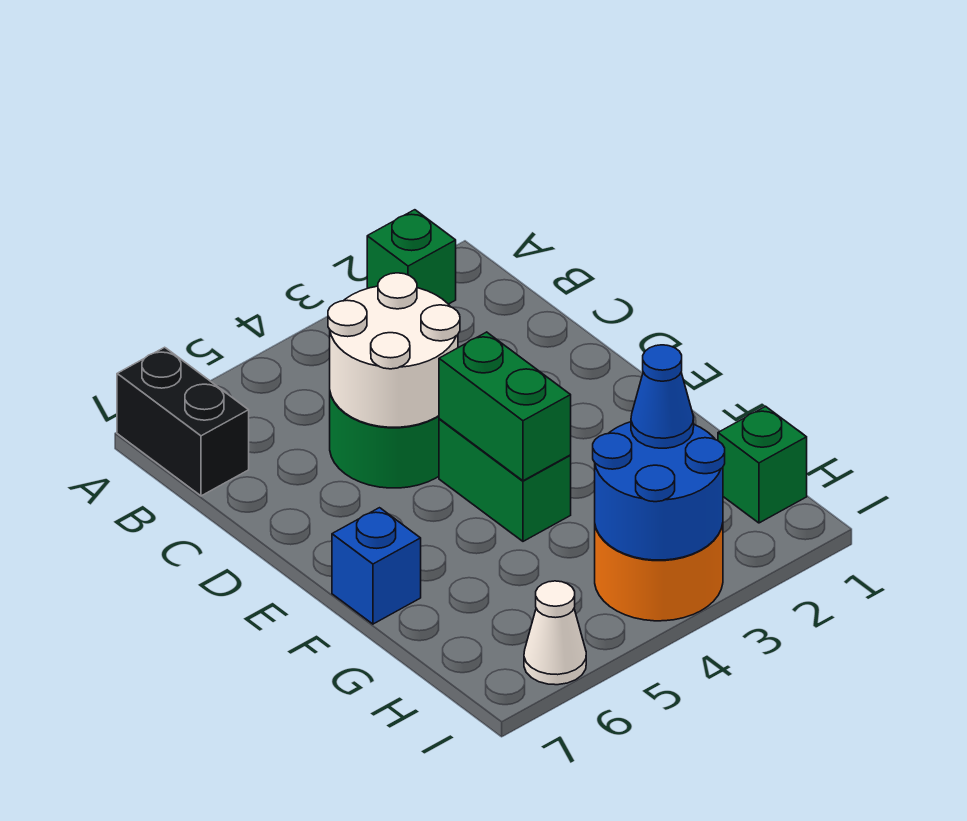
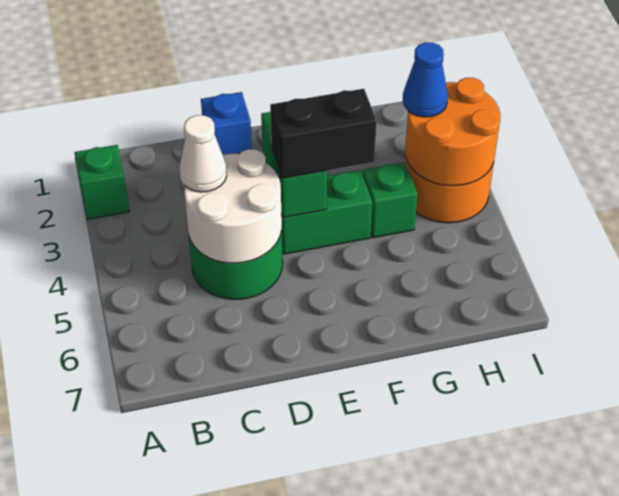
black 1x2 brick [117,347,249,496] -> black 1x2 brick moved to [270,89,377,178]
green 1x2 brick [439,332,571,481] -> green 1x2 brick turned to [261,112,327,218]
blue 1x1 brick [332,508,421,624] -> blue 1x1 brick moved to [201,92,252,155]
green 1x1 brick [718,406,807,523] -> green 1x1 brick moved to [363,162,418,238]
blue 2x2 round brick [593,422,725,560] -> orange 2x2 round brick [405,78,500,186]
white 1x1 cone [524,581,586,685] -> white 1x1 cone moved to [180,115,227,192]

